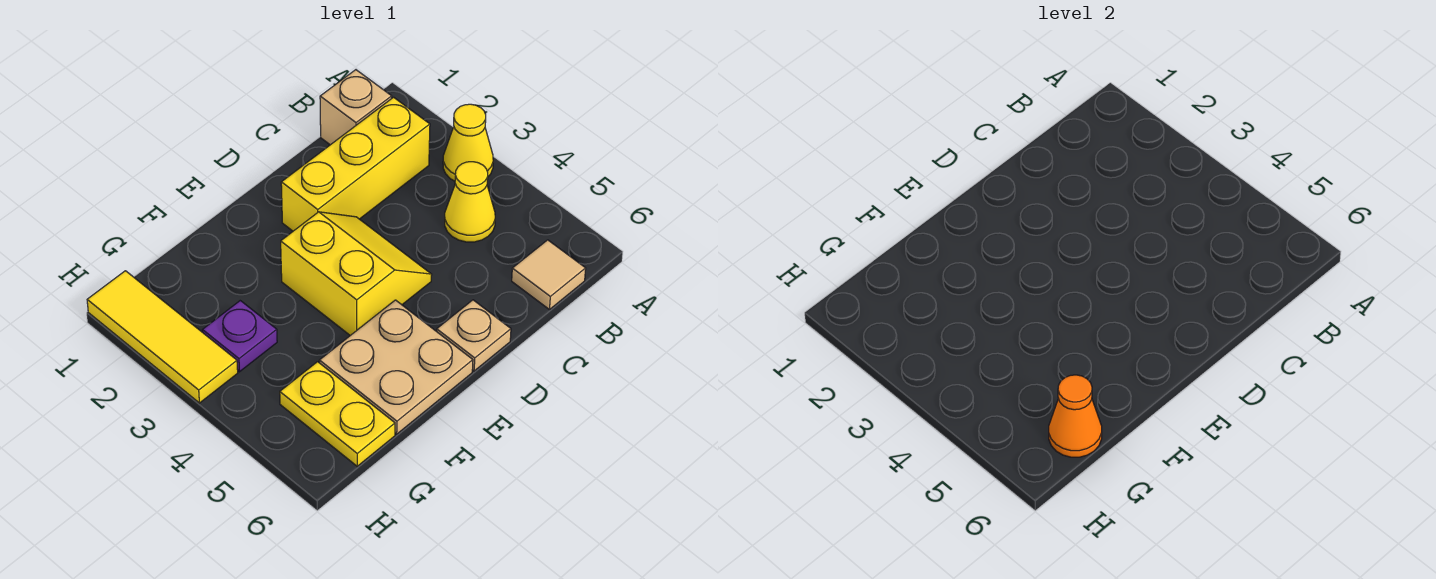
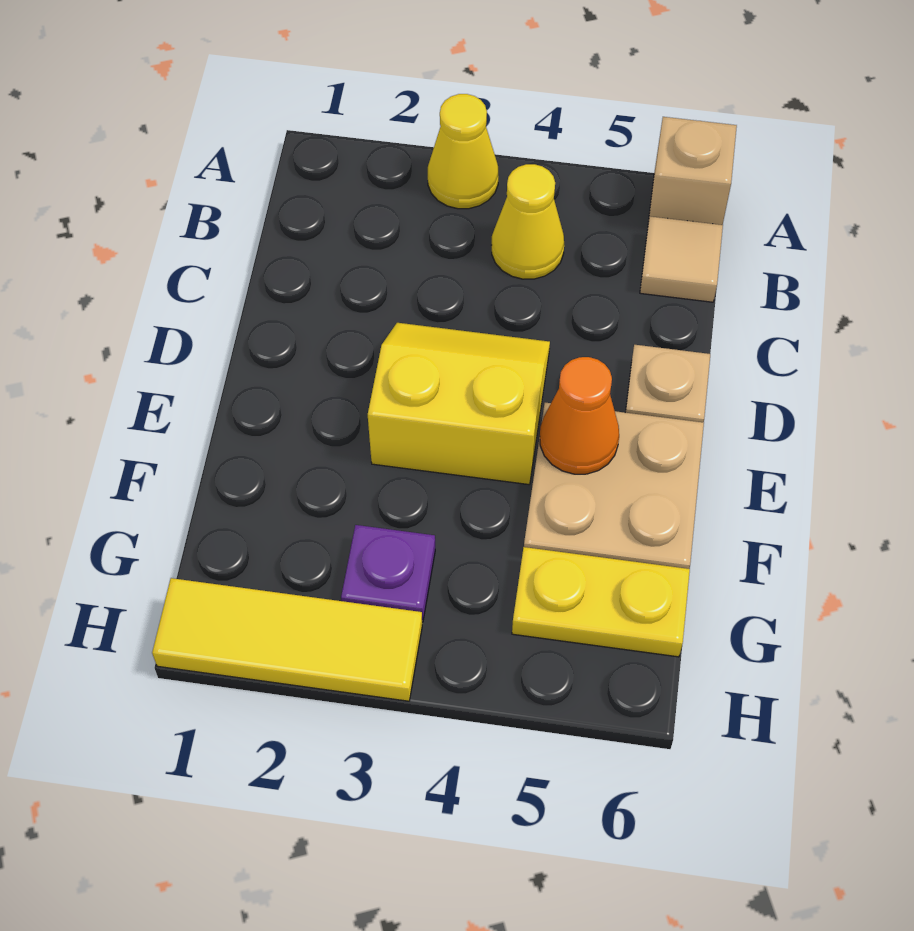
tan 1x1 brick [320,70,392,145] -> tan 1x1 brick moved to [648,117,737,225]
yellow 1x3 brick [281,97,430,231] -> none
orange 1x1 cone [1049,375,1102,457] -> orange 1x1 cone moved to [540,357,619,474]

